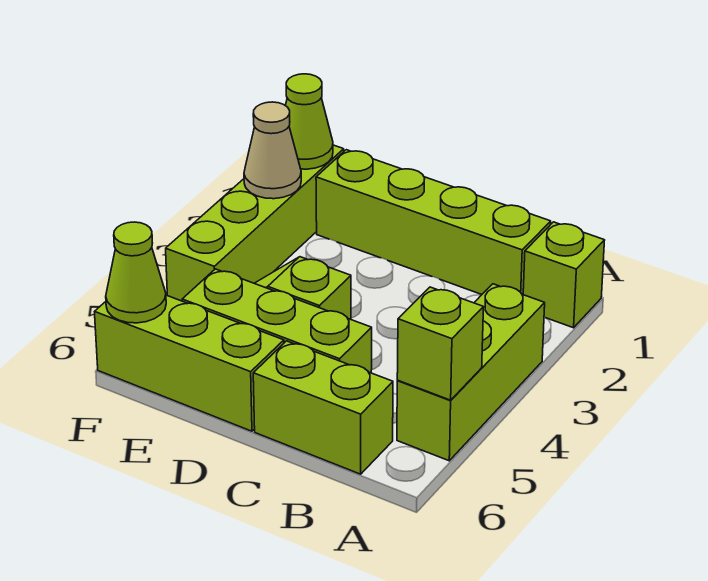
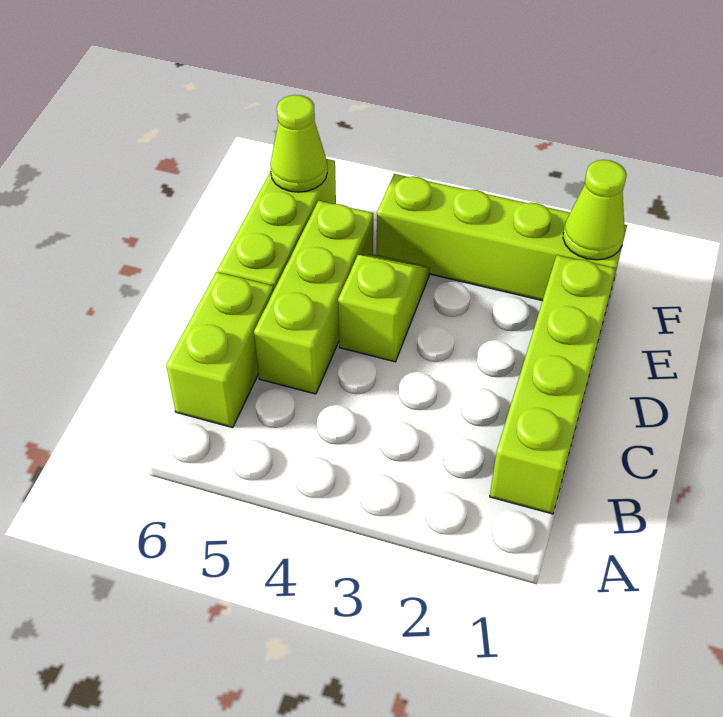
lime 1x1 brick [523,222,605,328] -> none
lime 1x3 brick [397,284,545,461] -> none
lime 1x1 brick [397,287,483,400] -> none
tan 1x1 cone [244,102,301,199] -> none

